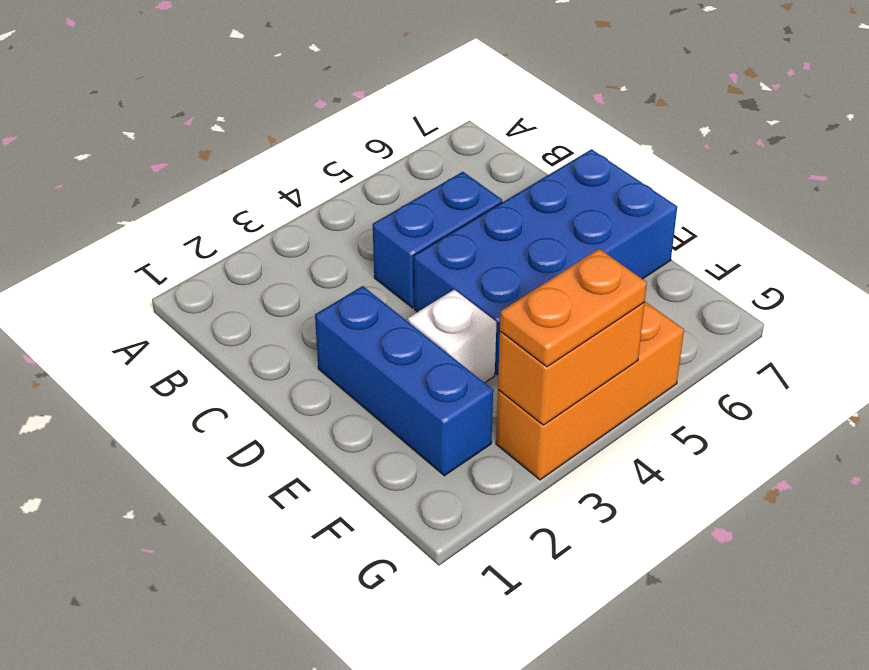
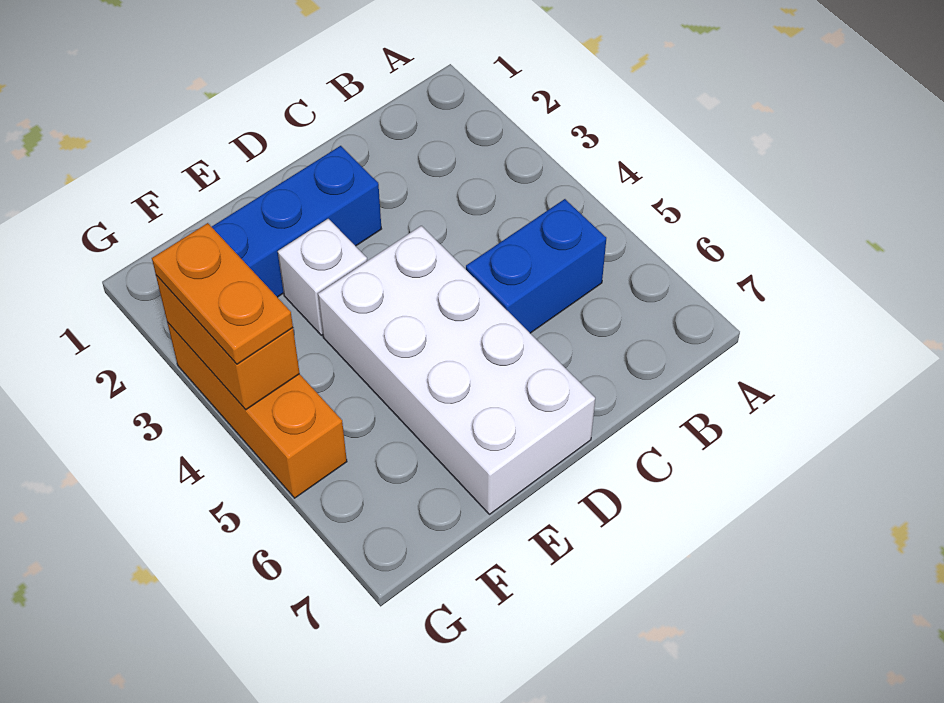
blue 1x2 brick [373,172,502,308] -> blue 1x2 brick turned to [466,199,606,333]
blue 2x4 brick [414,149,677,374] -> white 2x4 brick [318,226,595,514]

